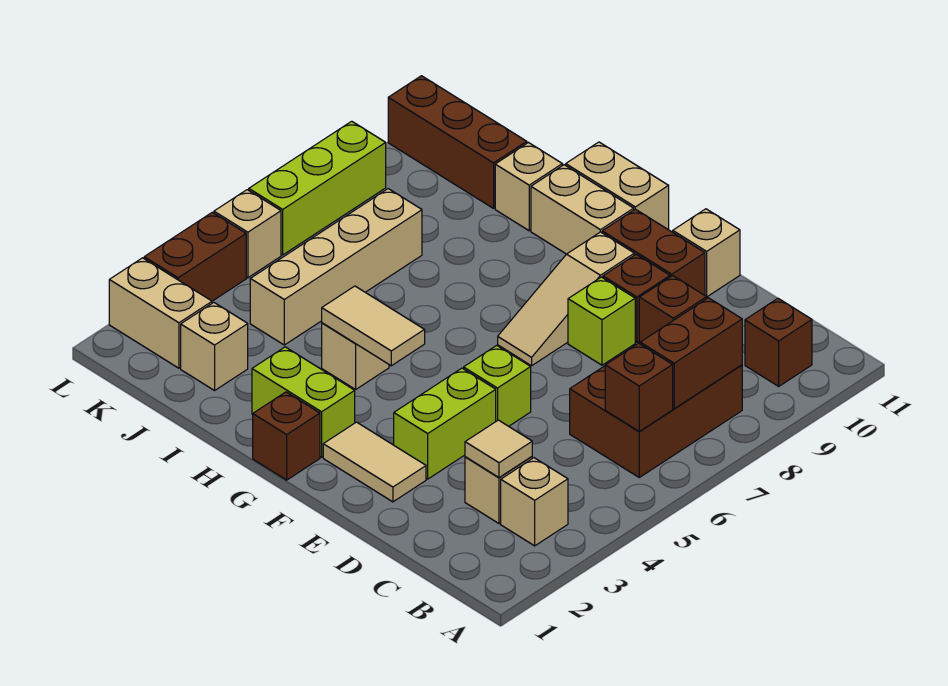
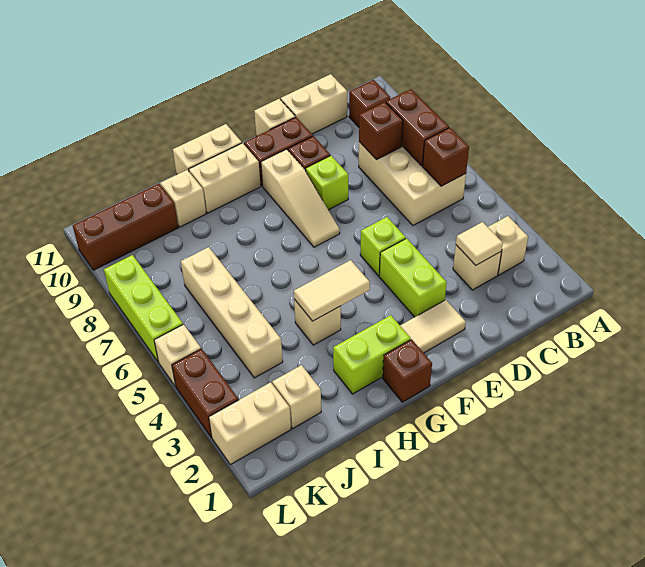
brown 2x3 brick [570,343,742,477] -> tan 2x3 brick [359,142,466,225]
none -> tan 1x2 brick [281,74,347,134]

